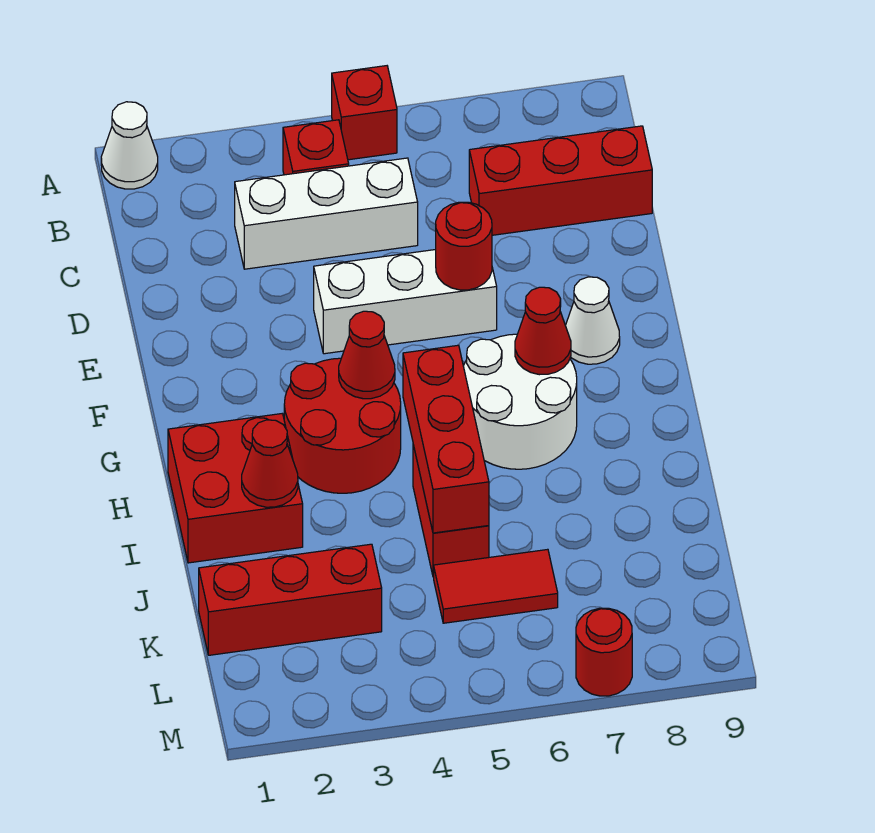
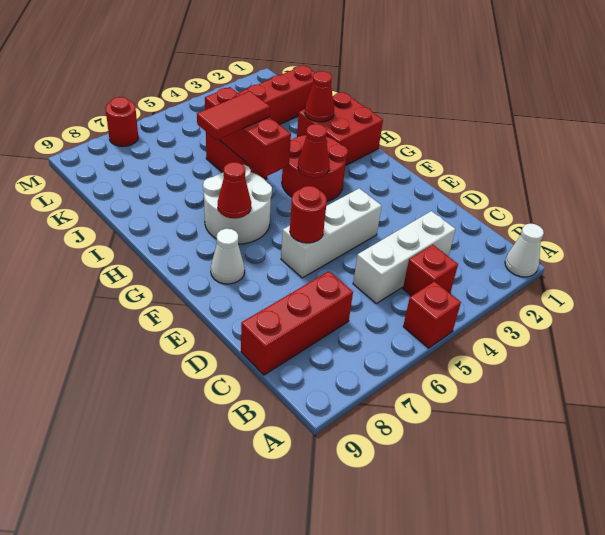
red 1x2 tile [434,549,558,623] -> red 1x2 tile moved to [197,91,270,140]

